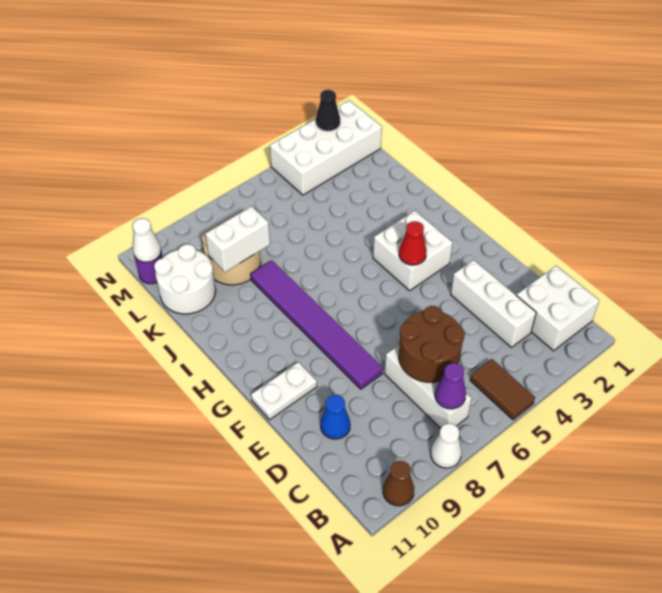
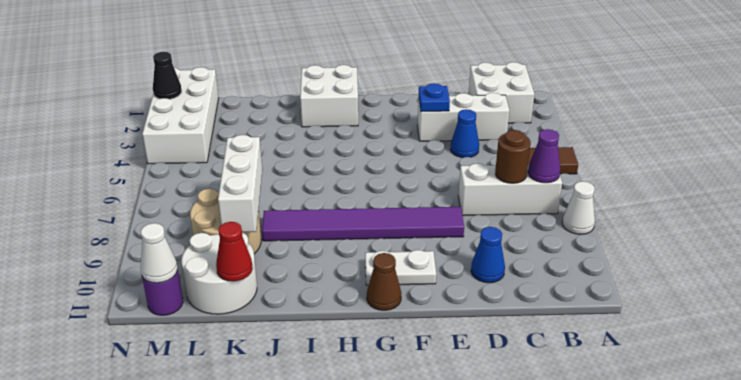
brown 1x1 cone [383,461,414,506] -> brown 1x1 cone moved to [367,253,401,310]
brown 2x2 round brick [399,306,465,382] -> brown 1x1 round brick [495,130,531,183]
none -> blue 1x1 cone [450,109,479,158]
none -> blue 1x1 plate [419,83,450,112]
white 1x2 plate [251,362,317,419] -> white 1x2 plate turned to [365,250,436,285]
white 2x2 brick [373,211,453,291] -> white 2x2 brick moved to [300,65,358,127]
red 1x1 cone [399,221,427,265] -> red 1x1 cone moved to [216,222,253,281]
white 1x2 brick [205,206,270,272] -> white 1x3 brick [218,135,262,232]

